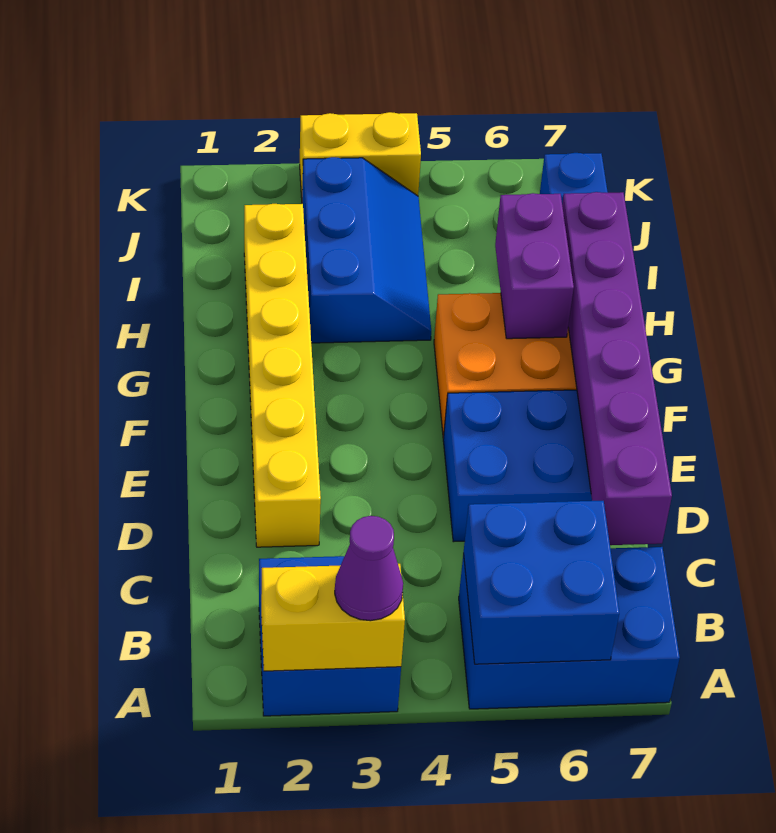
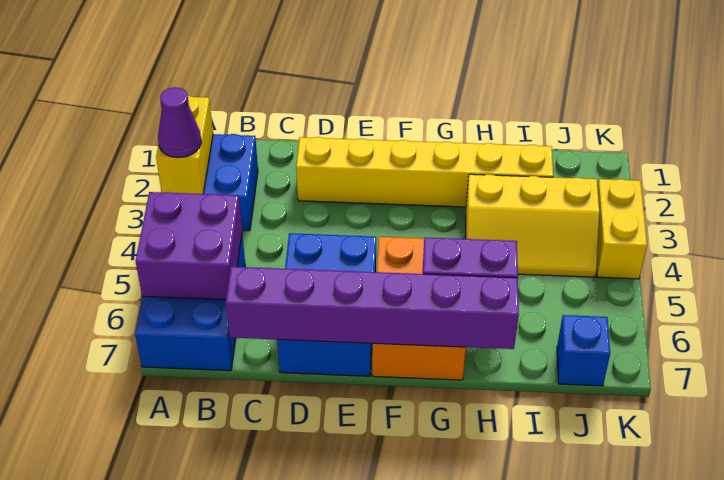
blue 2x2 brick [464,501,619,664] -> purple 2x2 brick [136,192,242,300]
blue 2x3 slope [302,157,431,343] -> yellow 2x3 slope [466,174,599,277]

